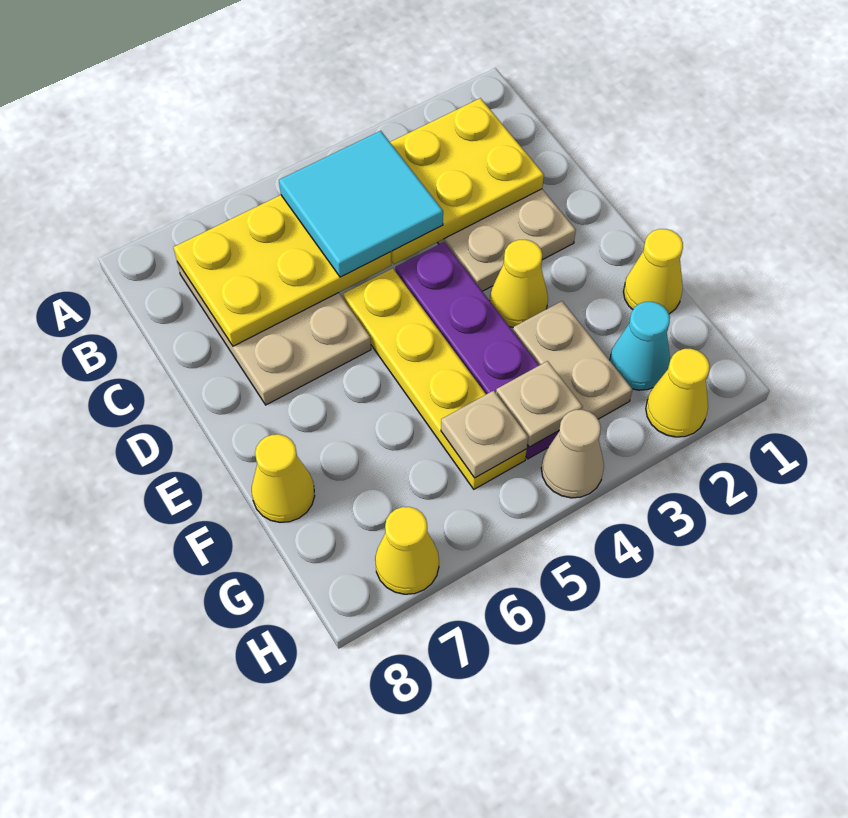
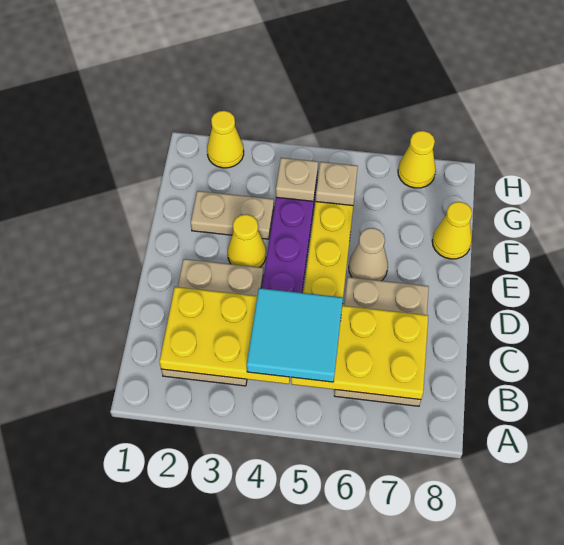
yellow 1x1 cone [623,229,683,314] -> none
tan 1x2 plate [513,301,633,419] -> tan 1x2 plate turned to [191,191,274,239]
cyan 1x1 cone [610,302,670,390] -> none
tan 1x1 cone [541,410,604,498] -> tan 1x1 cone moved to [349,228,388,281]

